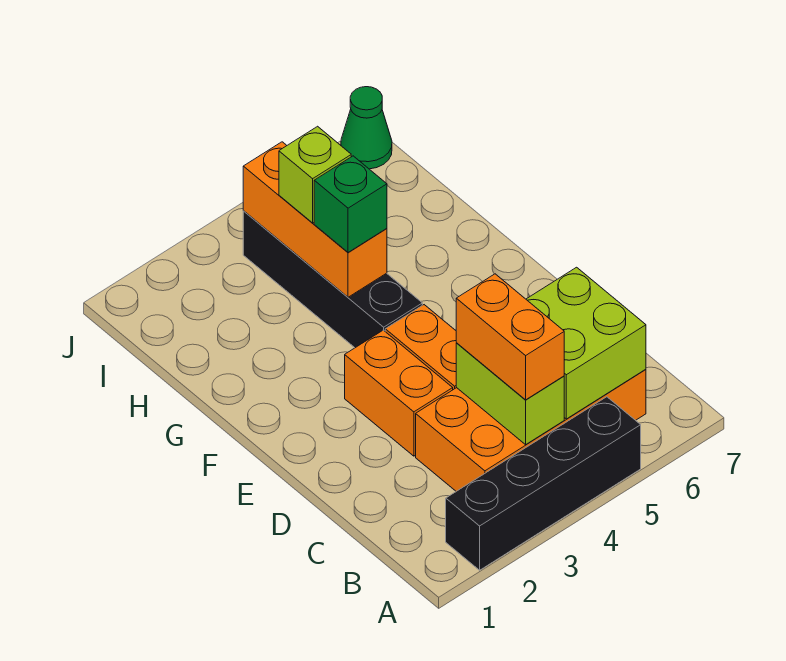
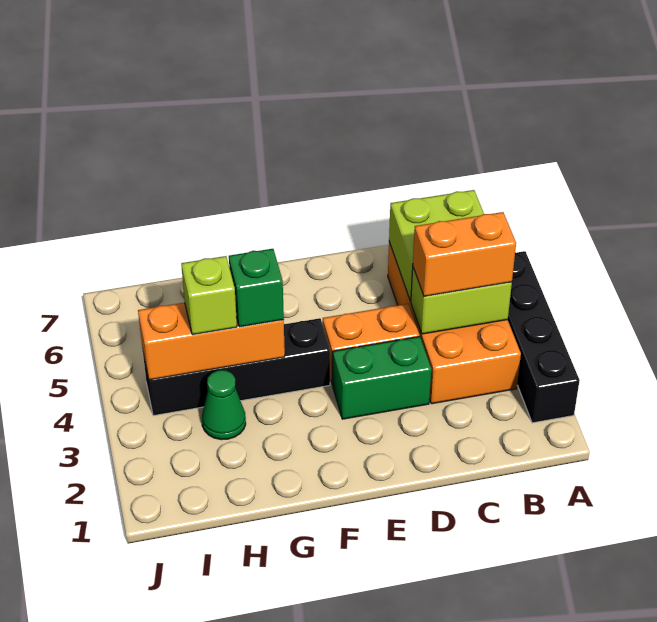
orange 1x2 brick [345,330,453,456] -> green 1x2 brick [333,336,431,419]
green 1x1 cone [341,87,392,169] -> green 1x1 cone moved to [202,370,246,440]

